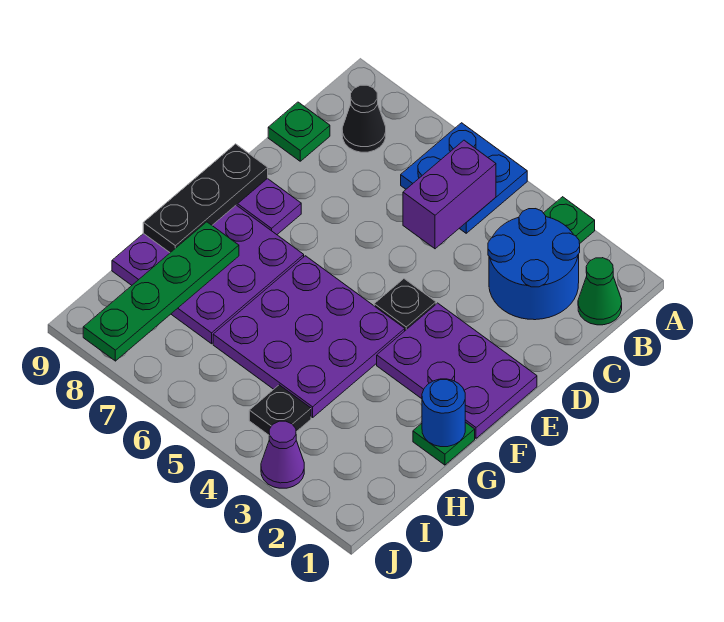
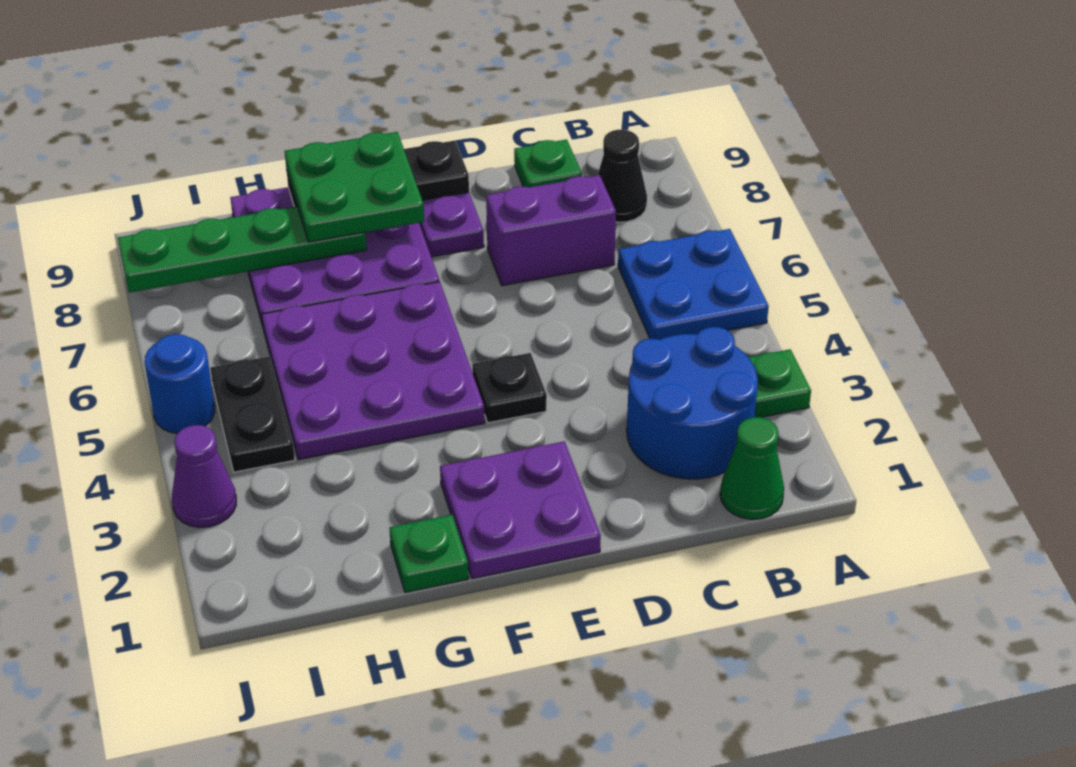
purple 1x2 brick [403,140,496,249] -> purple 1x2 brick moved to [486,175,616,286]
purple 2x3 plate [377,303,537,438] -> purple 2x2 plate [440,441,601,579]
none -> green 2x2 plate [285,132,424,242]
blue 1x1 round brick [422,379,465,447] -> blue 1x1 round brick moved to [145,334,215,433]
black 1x1 plate [249,385,311,435] -> black 1x2 plate [210,356,295,472]

